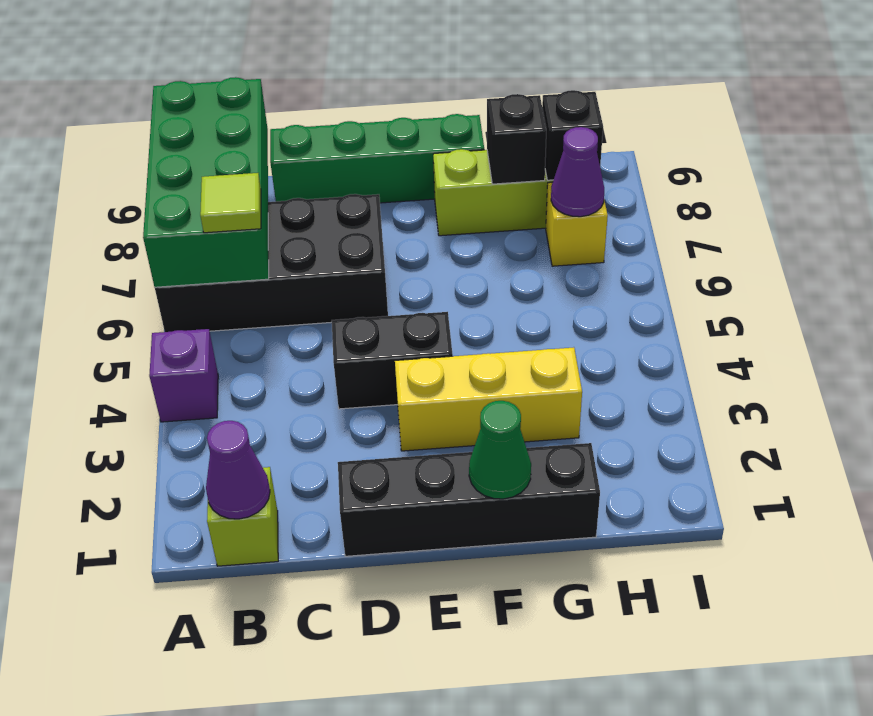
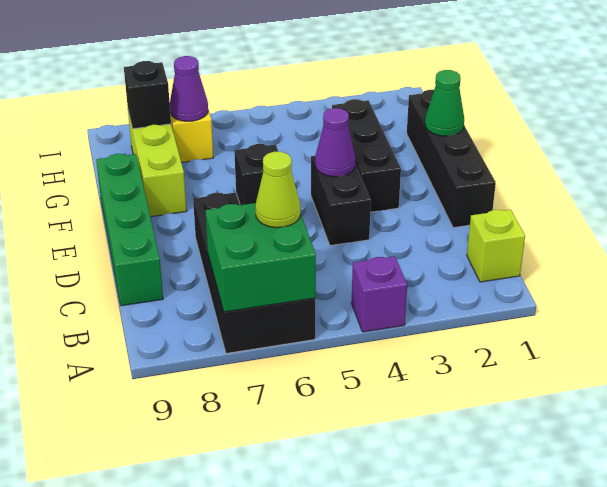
green 2x4 brick [143,77,269,287] -> green 2x2 brick [205,203,316,312]
purple 1x1 cone [206,421,270,519] -> purple 1x1 cone moved to [315,108,356,177]
lime 1x1 tile [200,173,261,233] -> lime 1x1 cone [255,152,300,228]
yellow 1x3 brick [395,347,582,451] -> black 1x3 brick [332,99,401,212]
black 1x1 brick [487,94,546,184] -> black 1x1 brick moved to [234,144,278,205]

